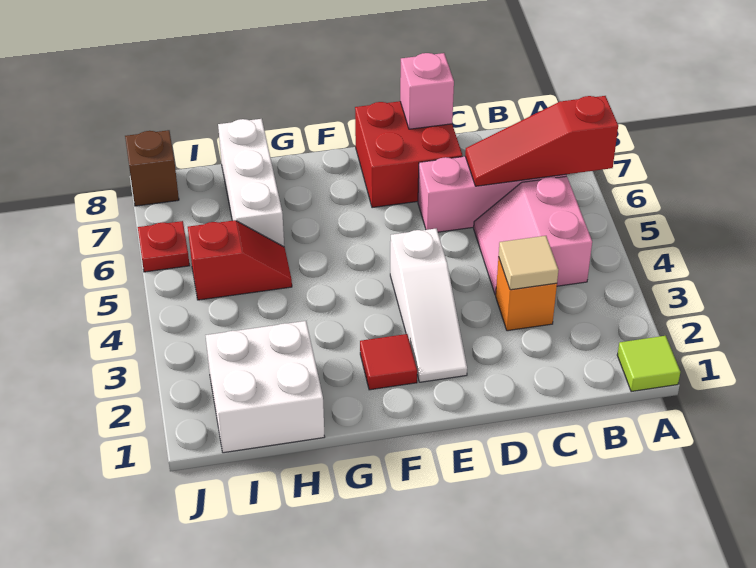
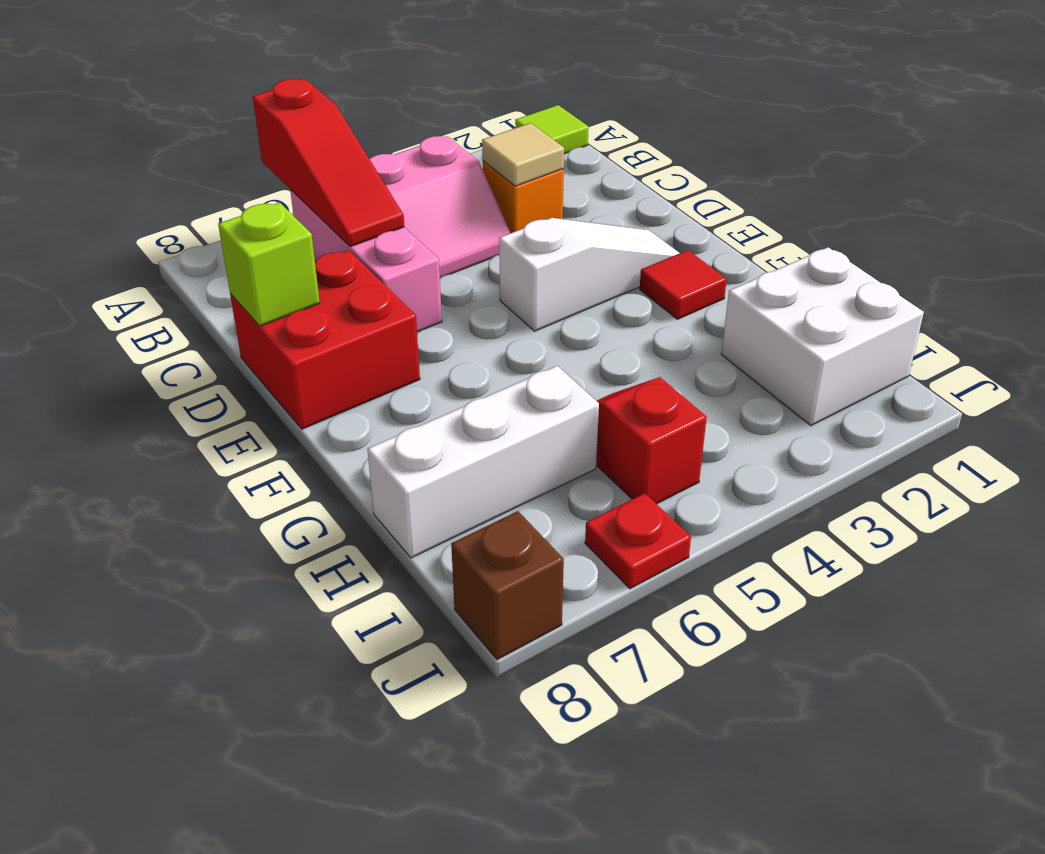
pink 1x1 brick [400,53,454,129] -> lime 1x1 brick [218,202,320,326]

